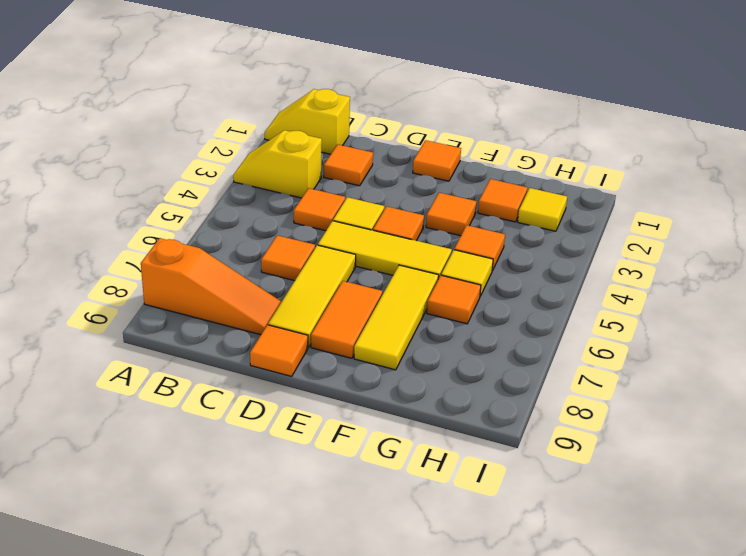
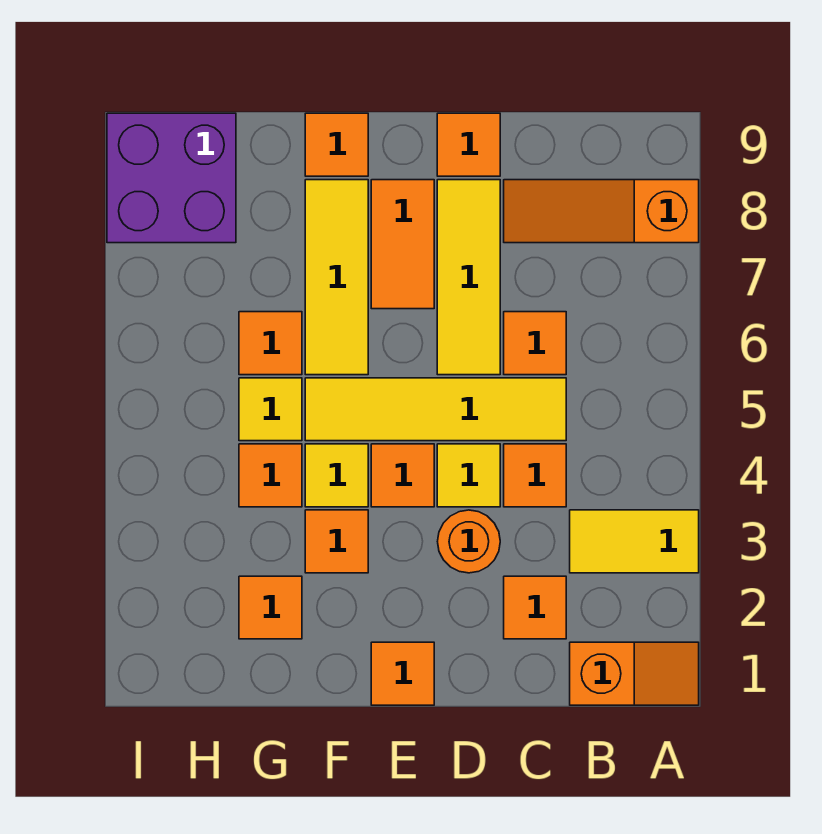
yellow 1x2 slope [265,89,350,154] -> orange 1x2 slope [570,642,699,705]
yellow 1x2 slope [233,130,322,198] -> yellow 1x2 tile [570,510,699,573]
none -> orange 1x1 round brick [438,510,500,573]
yellow 1x3 tile [318,221,452,279] -> yellow 1x4 tile [305,378,566,441]
none -> orange 1x1 tile [305,113,368,176]
yellow 1x1 tile [518,188,567,231] -> yellow 1x1 tile moved to [305,444,368,507]
none -> purple 2x2 brick [107,113,236,243]

